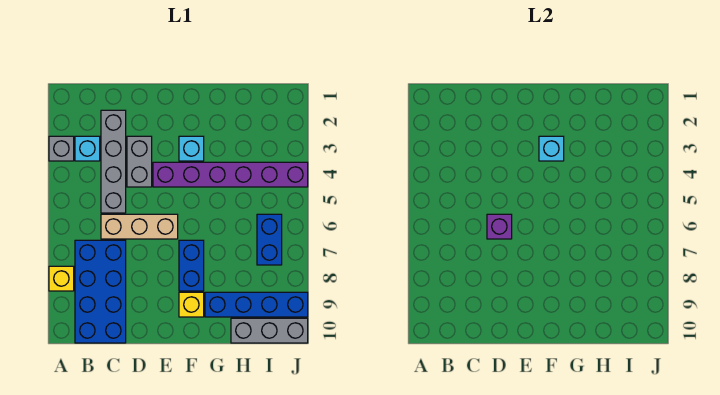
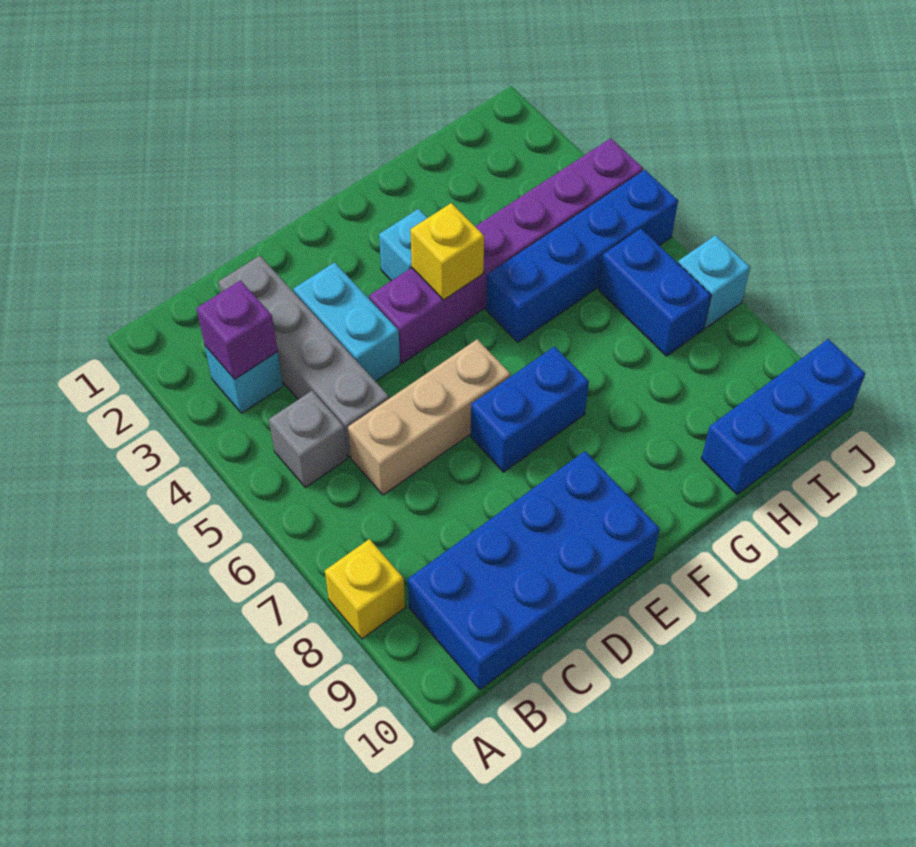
grey 1x1 brick [49,136,74,161] -> grey 1x1 brick moved to [269,391,347,487]
blue 2x4 brick [75,240,126,343] -> blue 2x4 brick turned to [408,451,660,690]
grey 1x2 brick [127,136,152,187] -> cyan 1x2 brick [294,262,400,382]
purple 1x1 brick [487,214,512,239] -> purple 1x1 brick moved to [196,280,278,379]
cyan 1x1 brick [539,136,564,161] -> cyan 1x1 brick moved to [678,235,750,328]
blue 1x2 brick [179,240,204,291] -> blue 1x2 brick turned to [471,346,589,472]
yellow 1x1 brick [179,292,204,317] -> yellow 1x1 brick moved to [410,203,484,300]
blue 1x4 brick [205,292,308,317] -> blue 1x4 brick moved to [486,170,678,342]
grey 1x3 brick [231,318,308,343] -> blue 1x3 brick [701,339,865,495]

